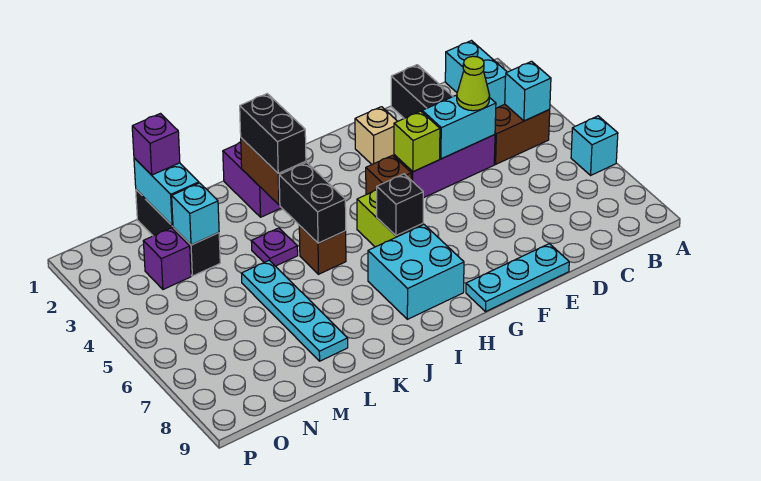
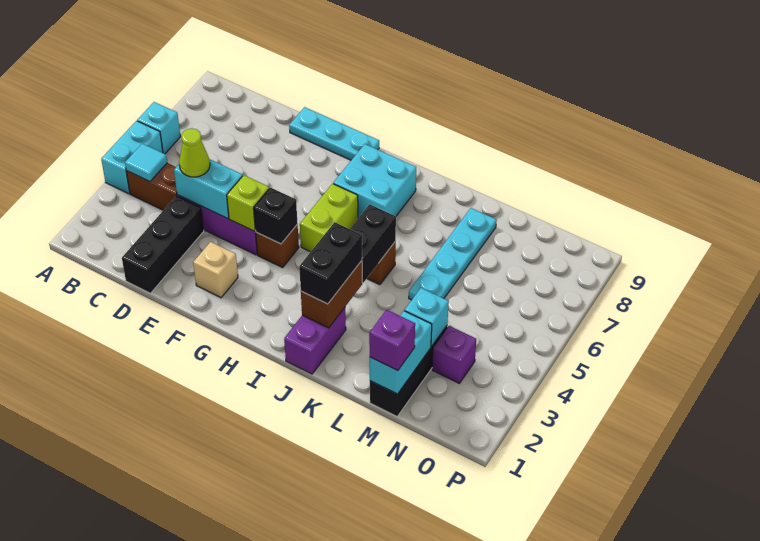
cyan 1x2 brick [445,41,507,108] -> cyan 1x2 brick moved to [101,121,163,194]
cyan 1x1 brick [505,61,551,121] -> cyan 1x1 tile [125,144,167,182]
black 1x1 brick [377,174,423,236] -> black 1x1 brick moved to [254,188,298,244]
purple 1x1 plate [251,228,298,266] -> none

